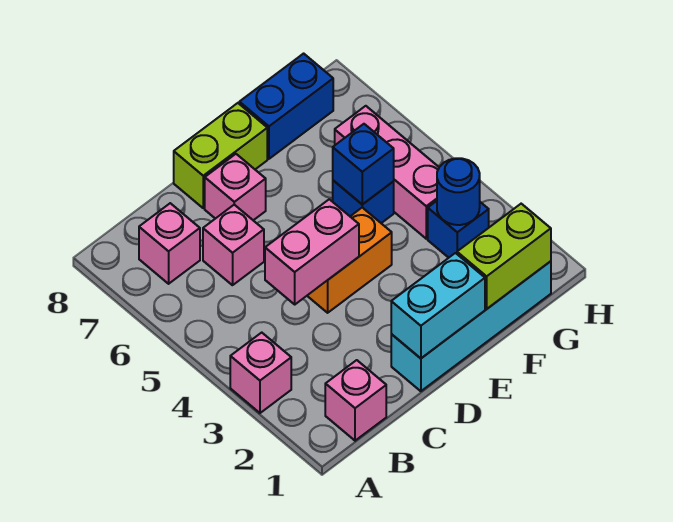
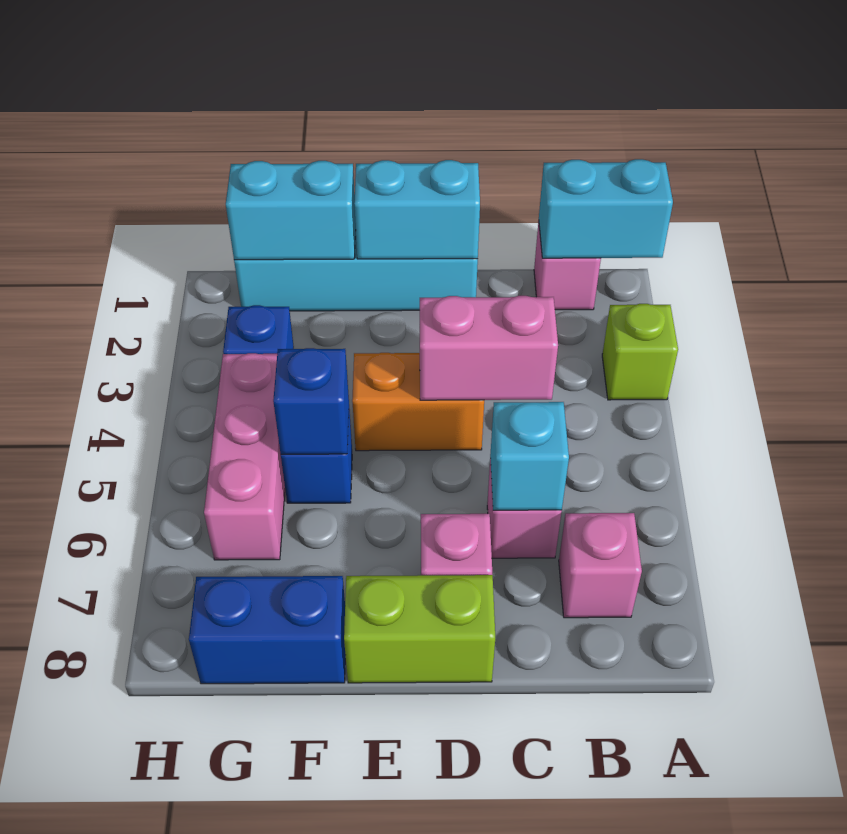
none -> cyan 1x2 brick [539,159,673,258]
pink 1x1 brick [230,333,291,413] -> lime 1x1 brick [602,304,678,400]
none -> cyan 1x1 brick [490,402,569,510]
lime 1x2 brick [457,204,551,309] -> cyan 1x2 brick [226,161,356,260]
blue 1x1 round brick [437,158,480,225] -> none

